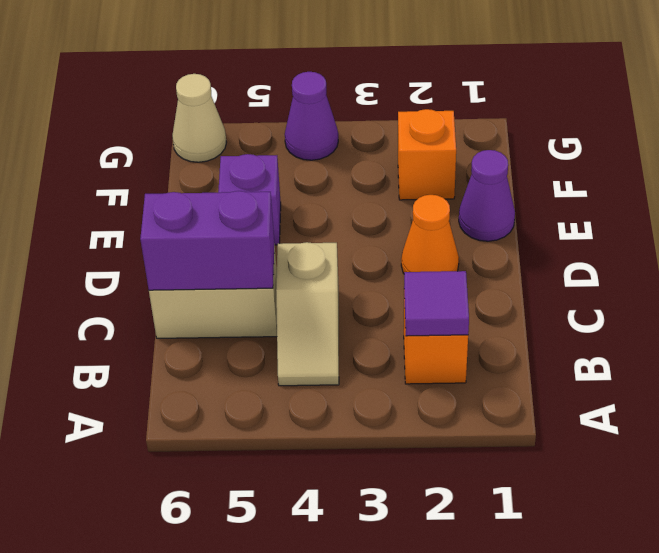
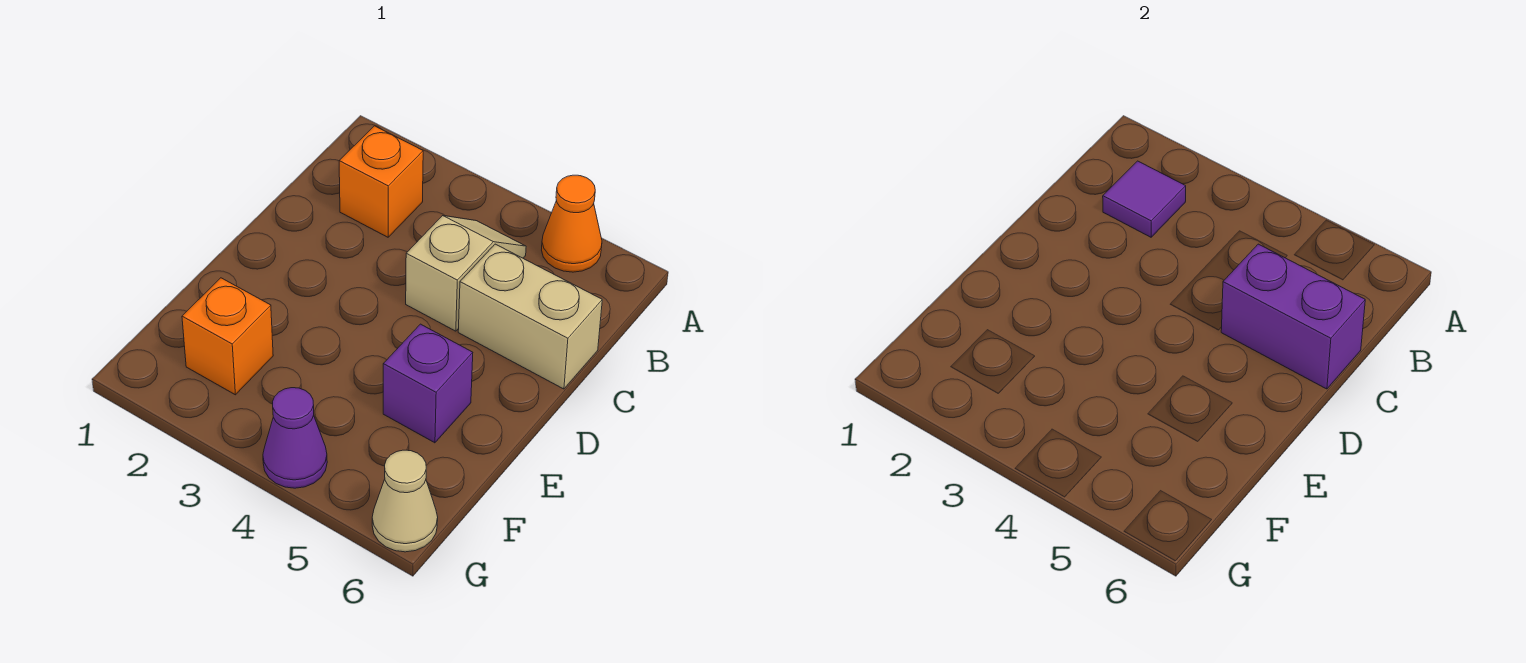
orange 1x1 cone [401,195,459,273] -> orange 1x1 cone moved to [542,175,602,272]
purple 1x1 cone [459,150,515,241] -> none

